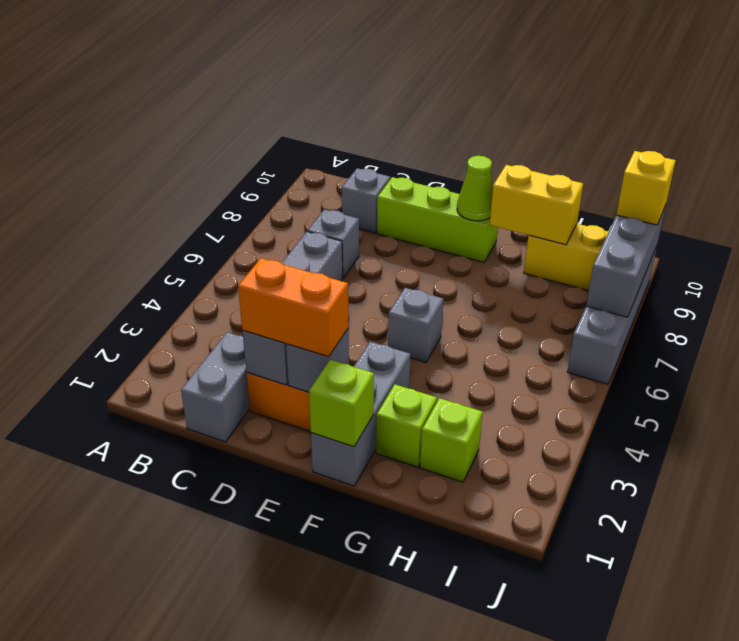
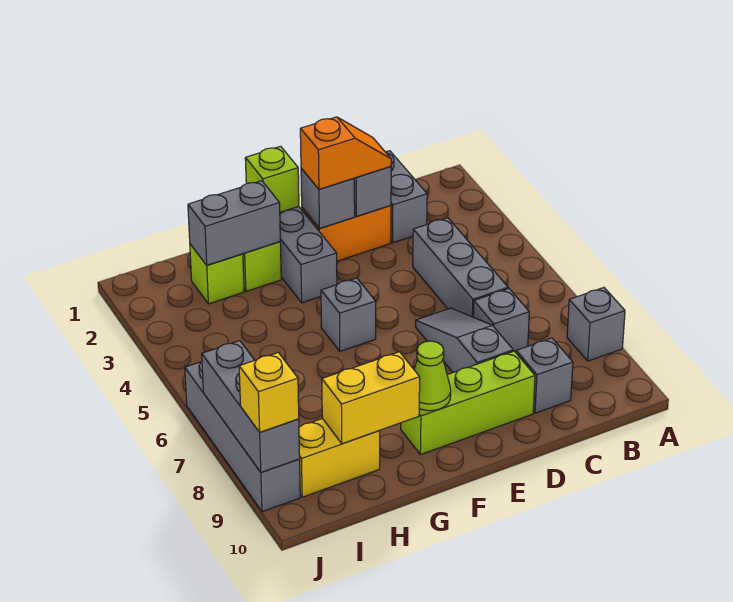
none -> grey 1x1 brick [567,288,625,361]
orange 1x2 brick [238,258,349,357] -> orange 1x2 slope [300,117,391,189]
none -> grey 1x3 slope [416,308,513,372]
none -> grey 1x2 brick [188,181,280,265]

